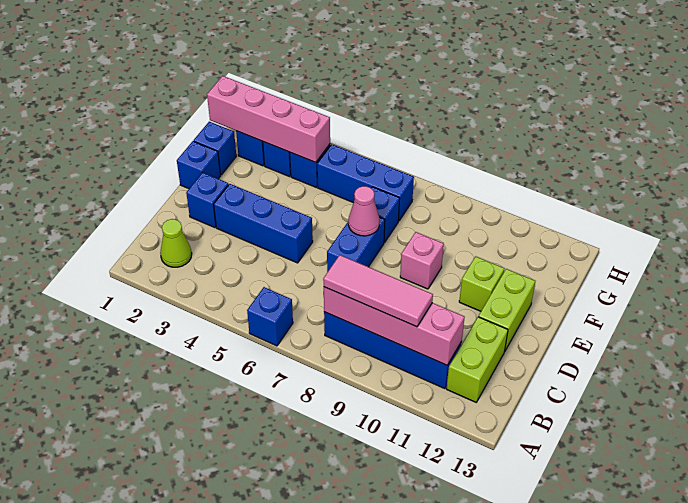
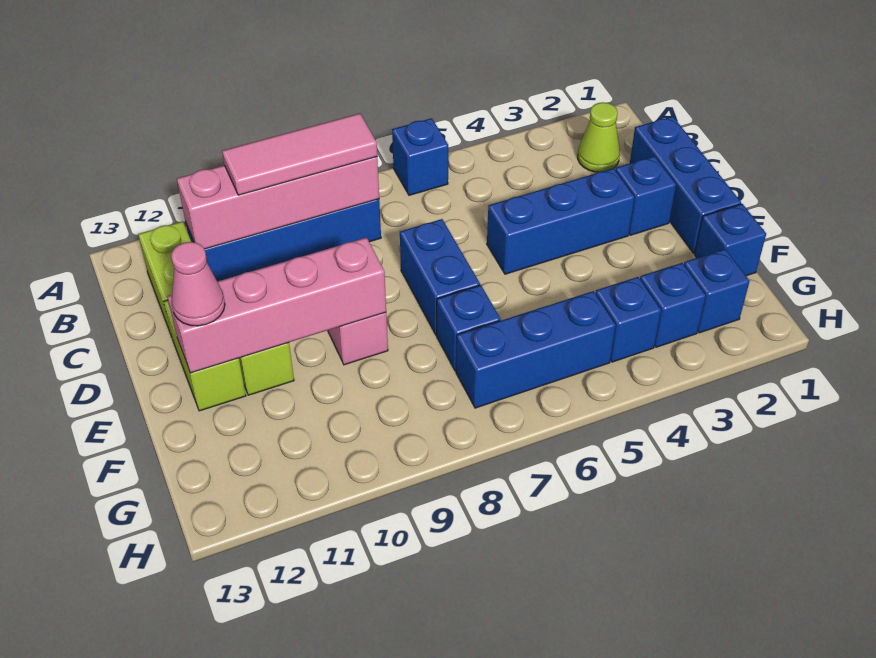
blue 1x1 brick [177,141,221,189] -> blue 1x3 brick [630,116,741,253]
pink 1x1 cone [348,186,379,236] -> pink 1x1 cone moved to [171,242,225,326]
pink 1x4 brick [207,76,330,163] -> pink 1x4 brick moved to [167,238,386,373]

